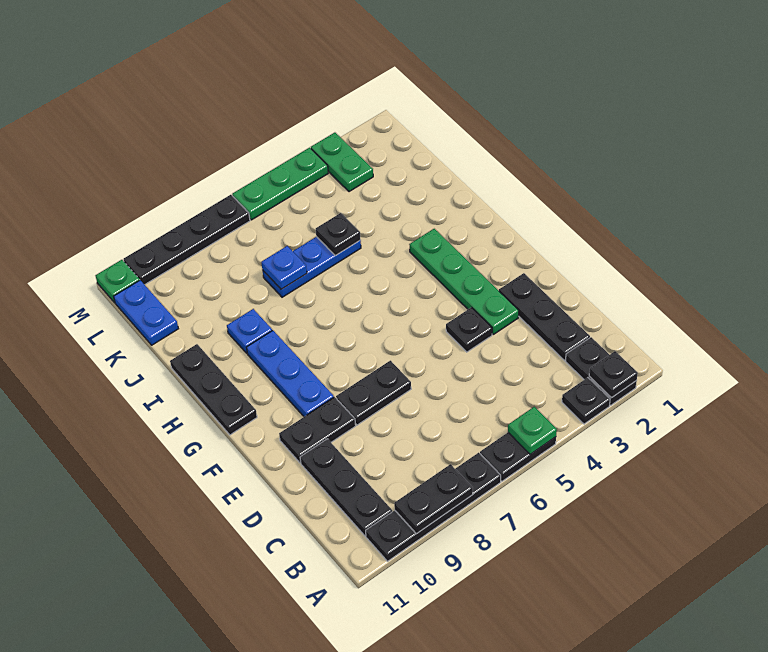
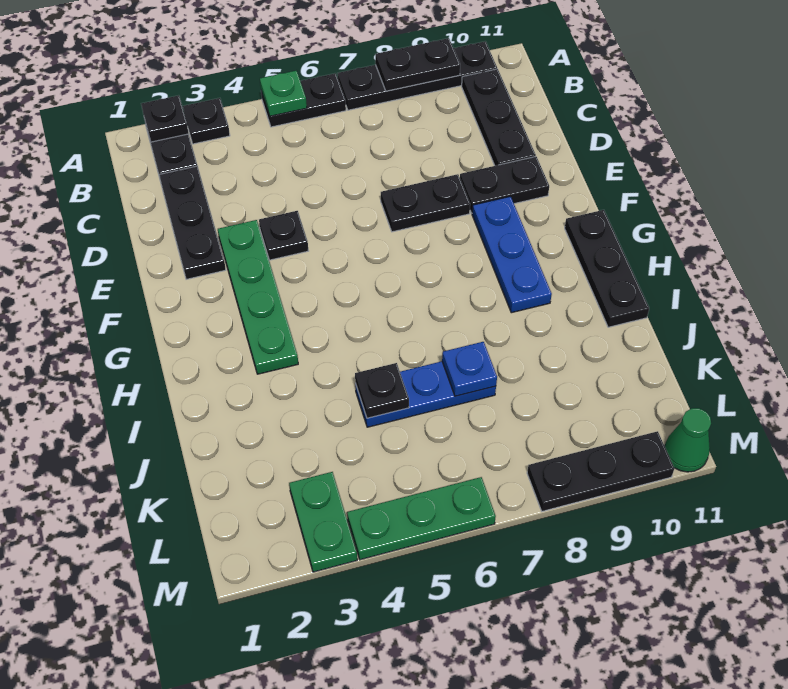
blue 1x1 plate [227,309,272,353] -> none
blue 1x2 plate [114,280,178,345] -> none
black 1x4 plate [124,195,250,285] -> black 1x3 plate [527,431,674,511]
green 1x1 plate [95,260,140,303] -> green 1x1 cone [665,408,711,472]

